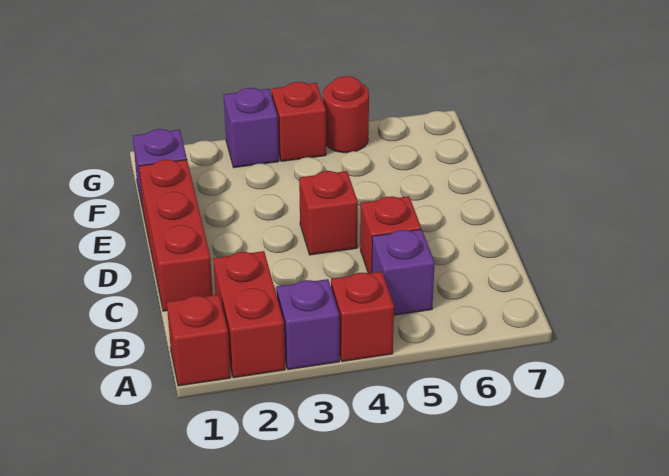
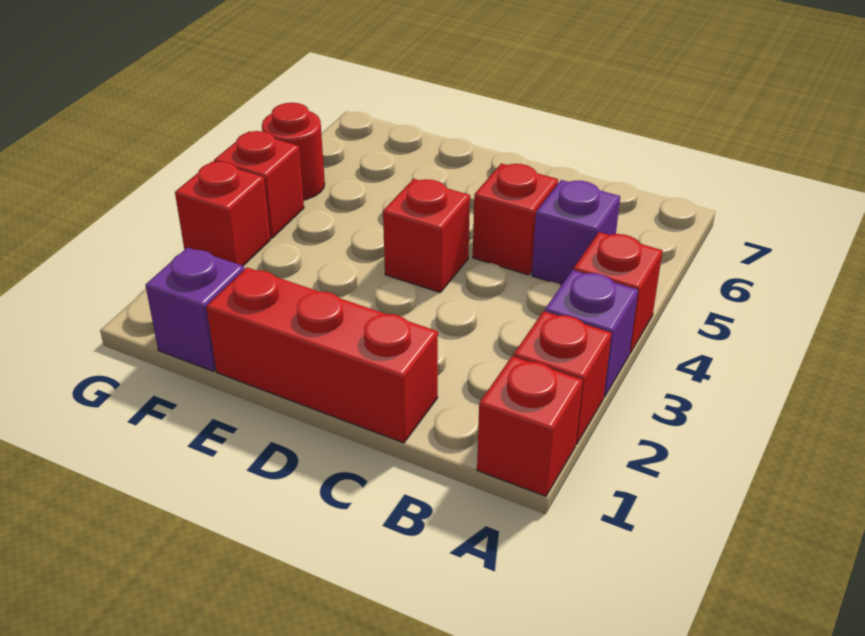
red 1x2 brick [213,251,285,378] -> red 1x1 brick [513,311,612,445]
purple 1x1 brick [224,88,279,168] -> red 1x1 brick [175,161,270,266]

